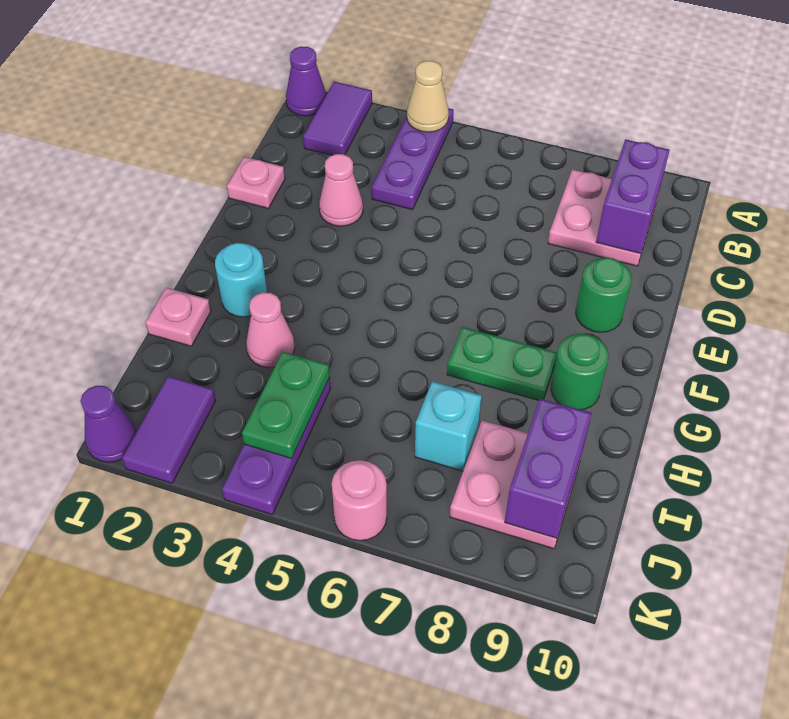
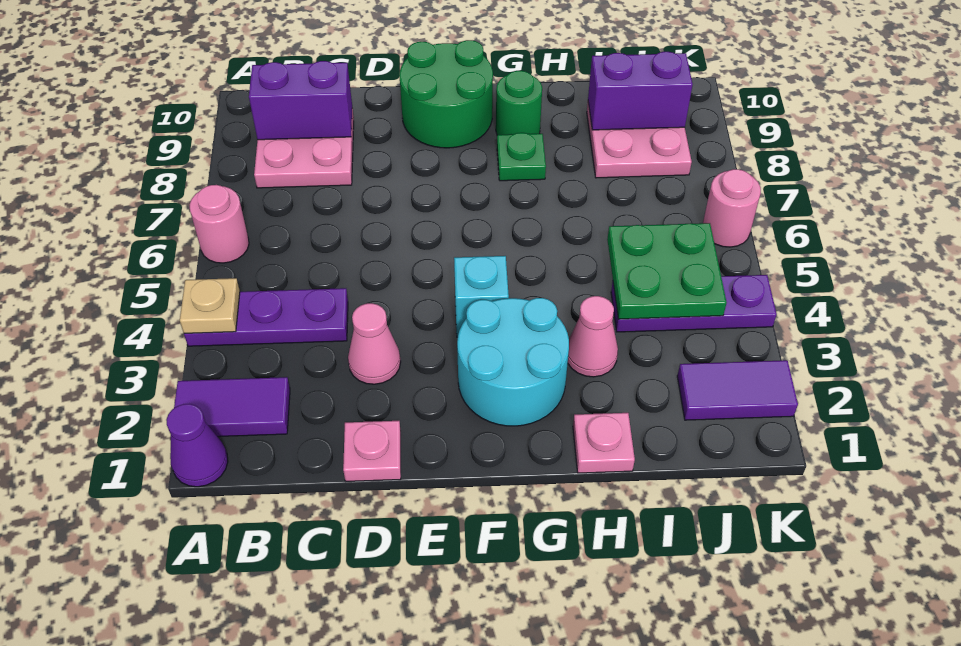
tan 1x1 cone [407,61,449,132] -> tan 1x1 plate [180,278,240,333]
none -> pink 1x1 round brick [190,185,249,263]
green 1x1 round brick [576,258,632,332] -> green 2x2 round brick [399,40,493,148]
cyan 1x1 round brick [215,243,267,317] -> cyan 2x2 round brick [457,298,569,426]
green 1x2 plate [447,327,557,401] -> green 1x1 plate [497,133,546,181]
green 1x2 plate [242,352,330,458] -> green 2x2 plate [607,223,727,319]
cyan 1x1 brick [415,381,482,471] -> cyan 1x1 brick moved to [454,256,509,337]
purple 1x1 cone [80,386,136,462] -> none

